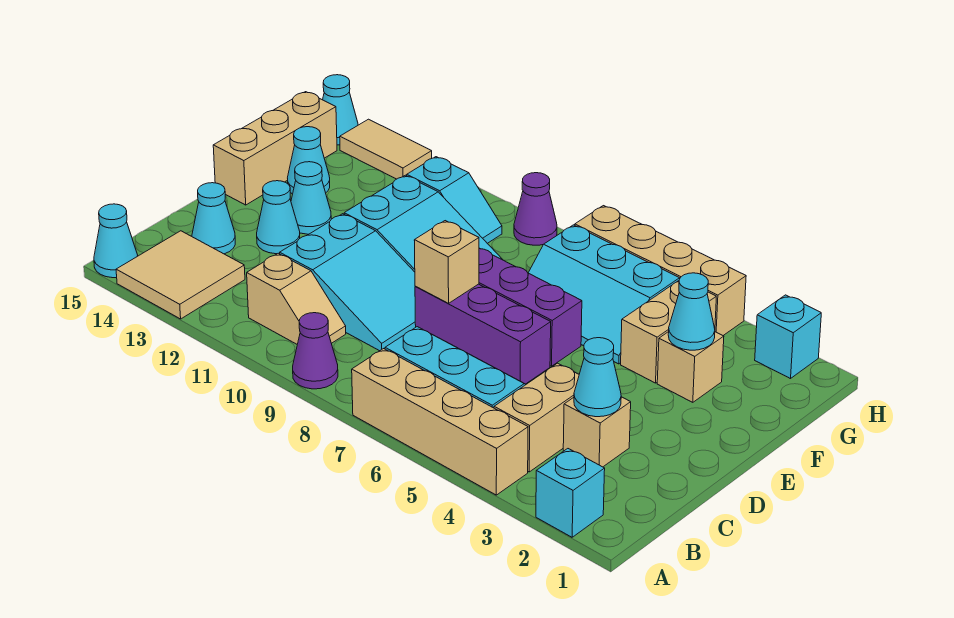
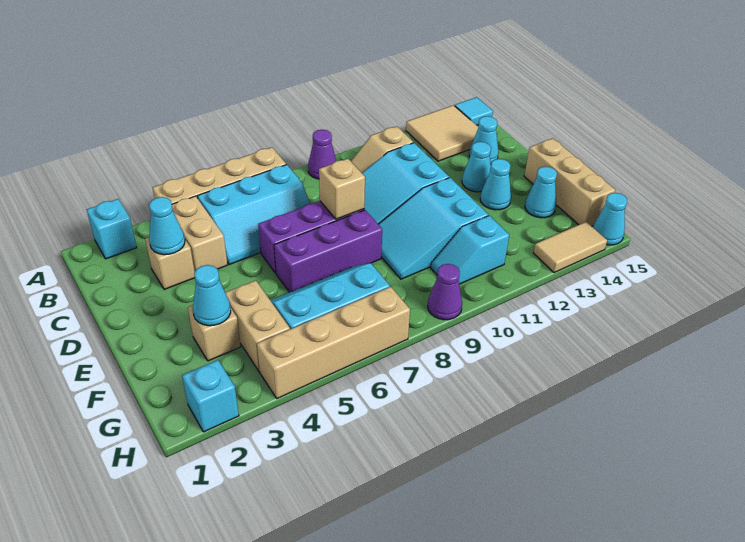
cyan 1x1 cone [94,204,138,278] -> cyan 1x1 tile [455,97,493,125]

